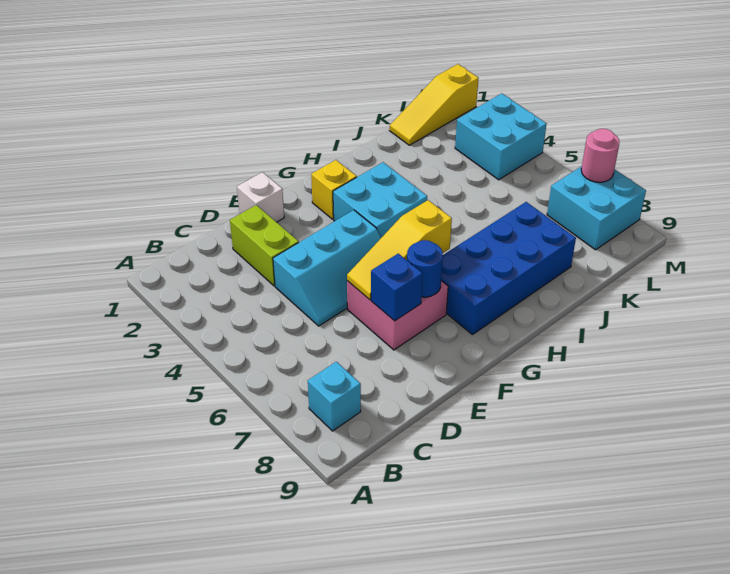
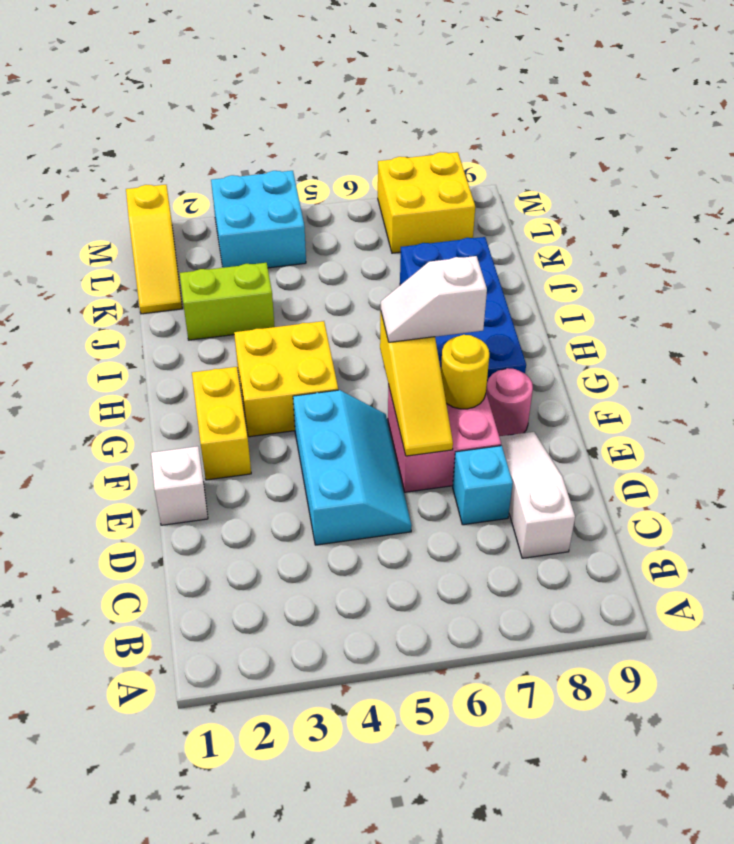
cyan 1x1 brick [308,362,361,431] -> cyan 1x1 brick moved to [453,446,513,525]
none -> white 1x3 slope [499,432,575,558]
lime 1x2 brick [230,205,299,286] -> lime 1x2 brick moved to [180,263,275,340]
blue 1x1 brick [371,254,423,321] -> none
blue 1x1 round brick [407,240,443,297] -> yellow 1x1 round brick [441,335,489,409]
yellow 1x1 brick [311,160,357,219] -> yellow 1x2 brick [192,367,251,480]
cyan 2x2 brick [333,162,427,238] -> yellow 2x2 brick [234,321,338,437]
none -> white 1x2 slope [381,256,487,342]
cyan 2x2 brick [547,166,646,250] -> yellow 2x2 brick [378,152,475,253]
pink 1x1 round brick [581,129,619,182] -> pink 1x1 round brick moved to [486,368,533,436]

